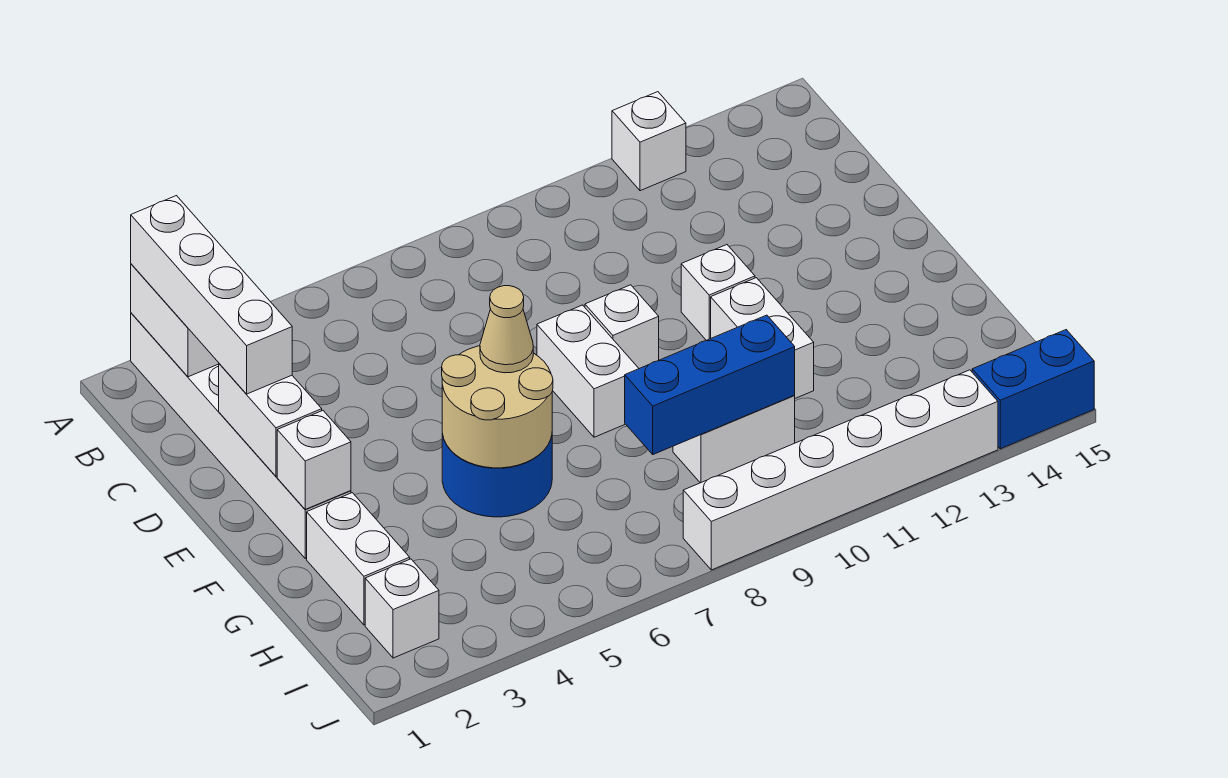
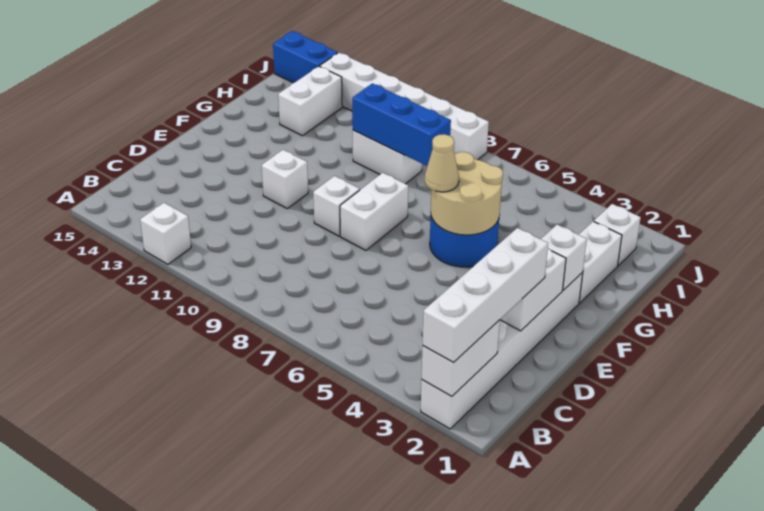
white 1x2 brick [711,278,814,398] -> white 1x2 brick moved to [278,66,342,136]

